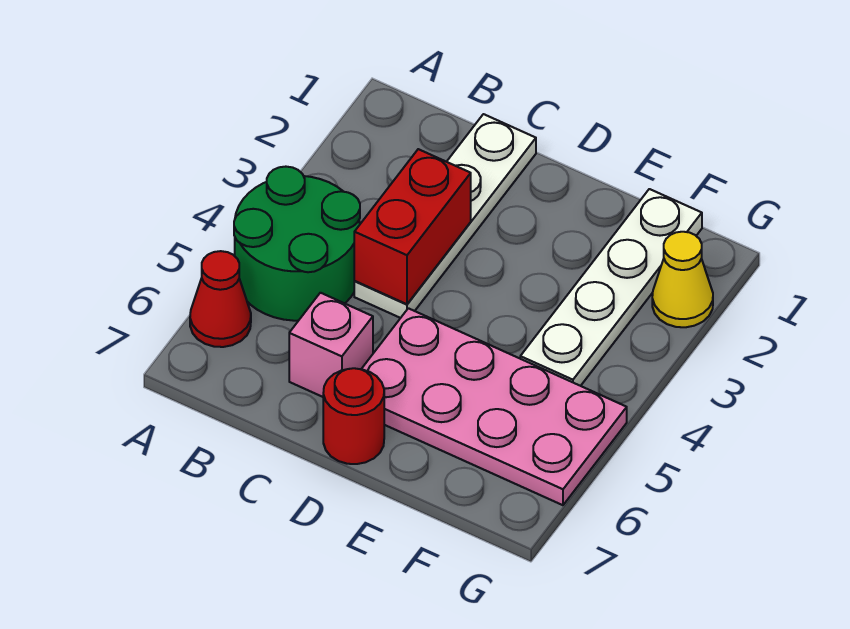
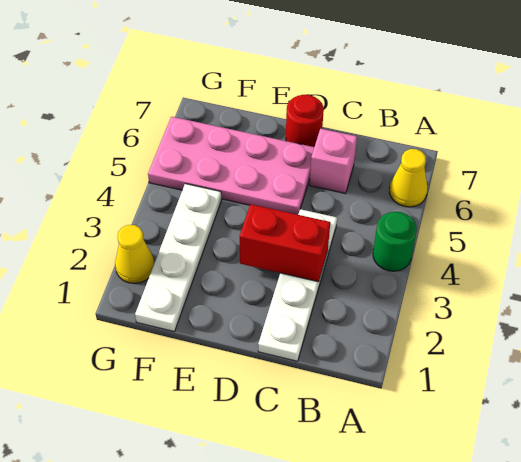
green 2x2 round brick [234,167,360,321] -> green 1x1 round brick [373,212,417,271]
red 1x1 cone [190,251,251,347] -> yellow 1x1 cone [389,149,427,207]
red 1x2 brick [354,149,471,304] -> red 1x2 brick turned to [240,204,330,282]

